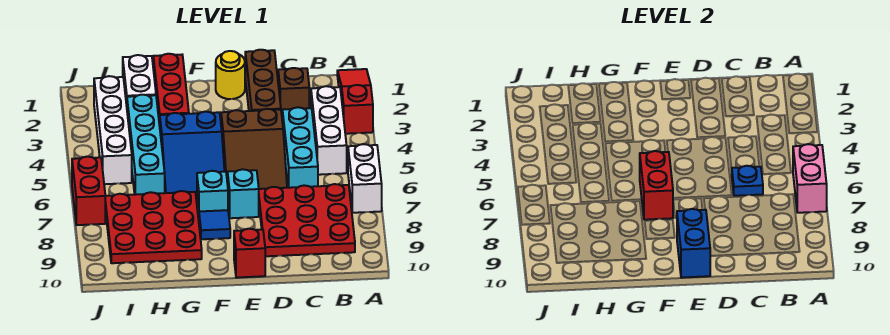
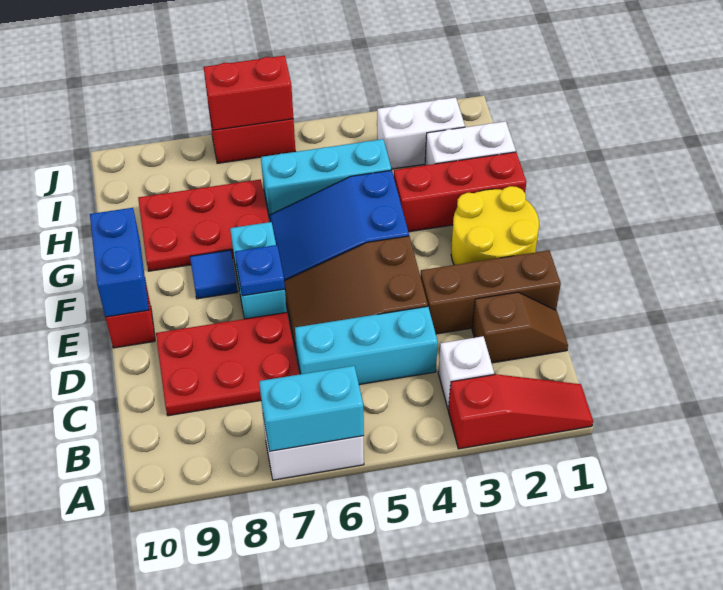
pink 1x2 brick [793,144,827,213] -> cyan 1x2 brick [259,366,364,451]
white 1x3 brick [311,86,347,175] -> white 1x1 brick [438,336,494,410]
red 3x3 plate [259,184,355,256] -> red 2x3 plate [156,312,299,416]
blue 1x1 plate [731,166,763,196] -> blue 1x1 plate moved to [235,245,285,296]
yellow 1x1 round brick [216,51,245,99] -> yellow 2x2 round brick [451,186,539,265]
blue 1x2 brick [677,209,710,278] -> blue 1x2 brick turned to [90,208,149,317]
red 1x2 brick [640,151,673,220] -> red 1x2 brick moved to [204,56,293,130]
red 3x3 plate [105,191,202,263] -> red 2x3 plate [138,179,269,271]
cyan 1x4 brick [127,95,165,194] -> cyan 1x3 brick [261,139,391,218]
white 1x4 brick [94,76,132,184] -> white 1x2 brick [377,97,465,169]

